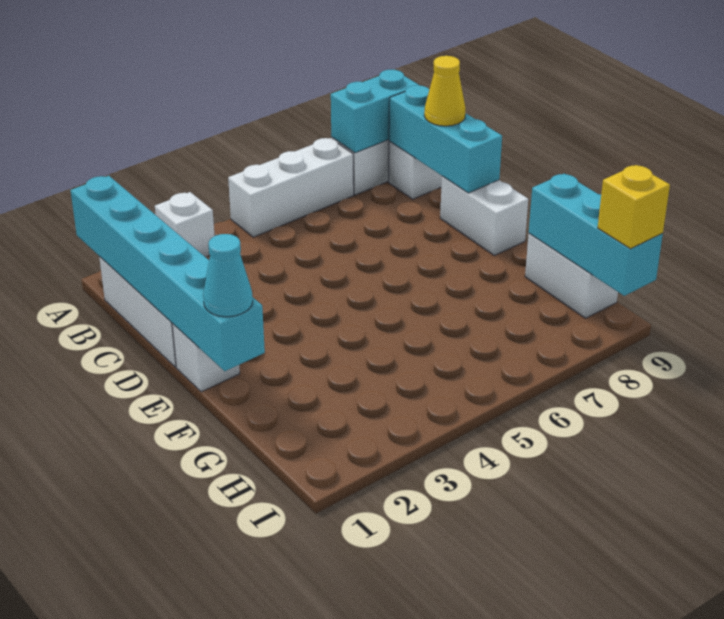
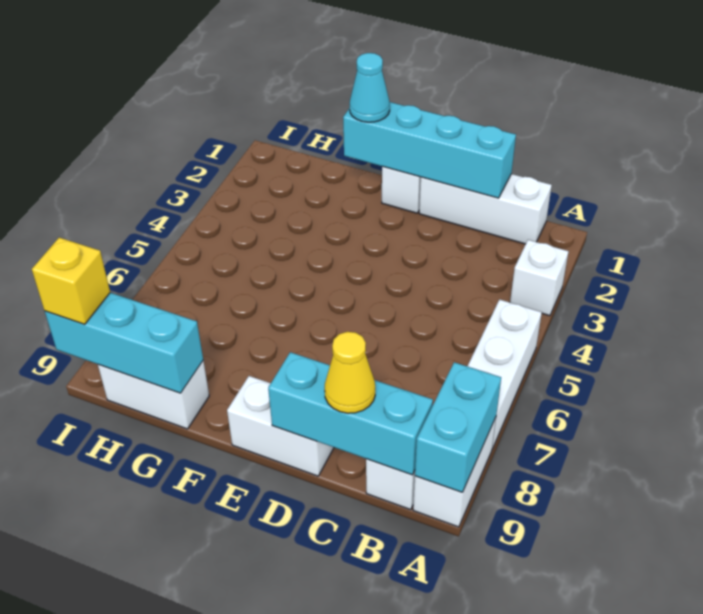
cyan 1x6 brick [71,176,265,371] -> cyan 1x4 brick [343,102,516,198]

